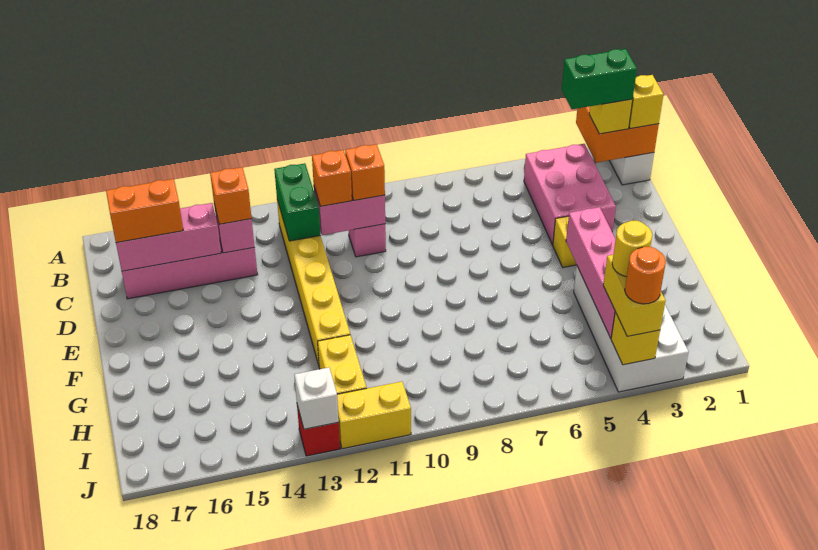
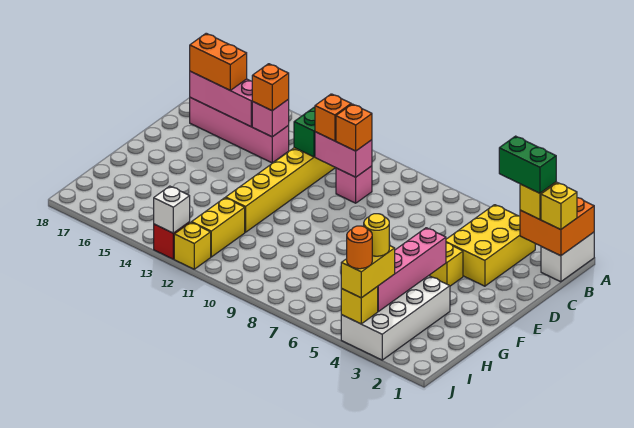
pink 2x3 brick [524,144,616,245] -> yellow 2x3 brick [446,205,535,286]
yellow 1x2 brick [337,382,411,449] -> yellow 1x1 brick [174,222,211,269]

